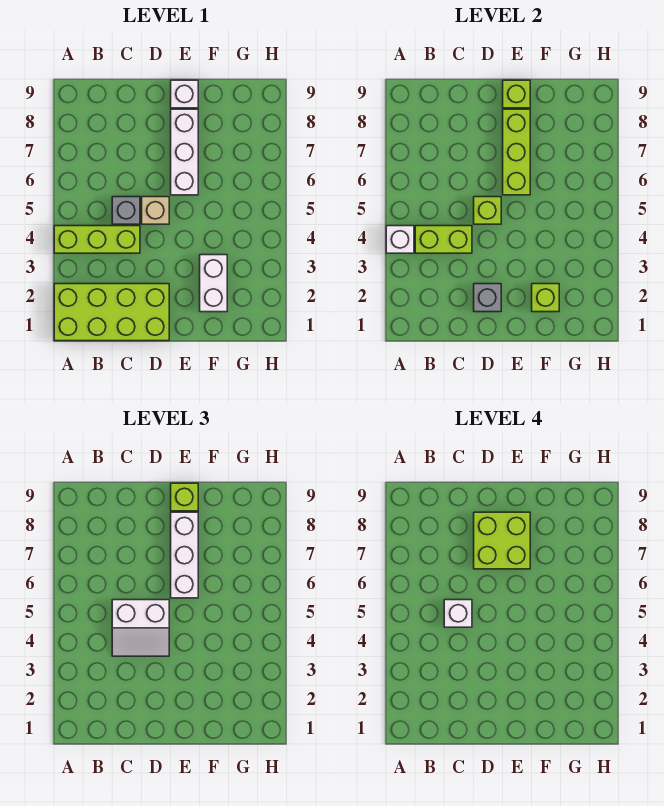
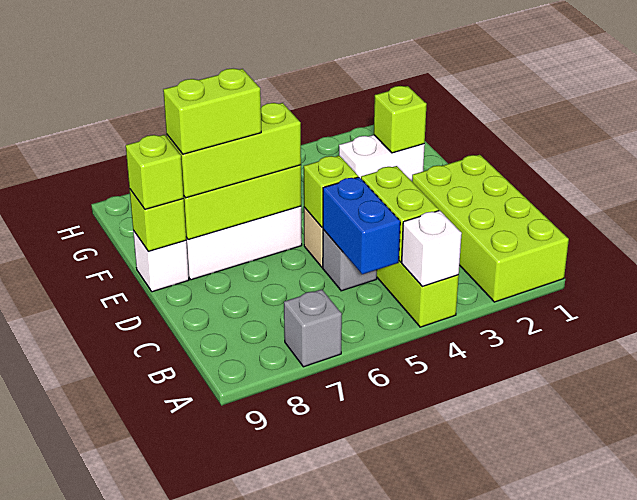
none -> blue 1x2 brick [323,177,400,274]
white 2x2 slope [112,600,169,656] -> none
white 1x1 brick [444,600,472,627] -> none
grey 1x1 brick [474,284,501,312] -> grey 1x1 brick moved to [284,289,342,367]
lime 2x2 brick [474,512,530,569] -> lime 1x2 brick [163,68,261,154]
white 1x3 brick [171,512,198,598] -> lime 1x3 brick [167,103,301,198]

